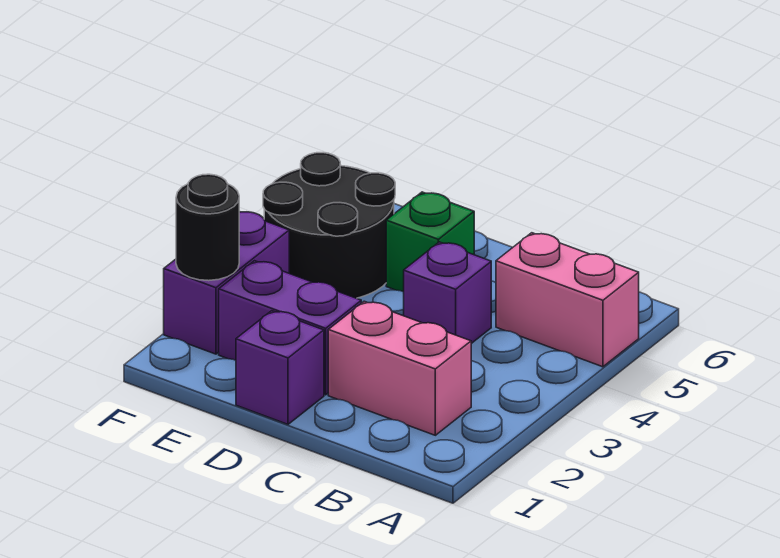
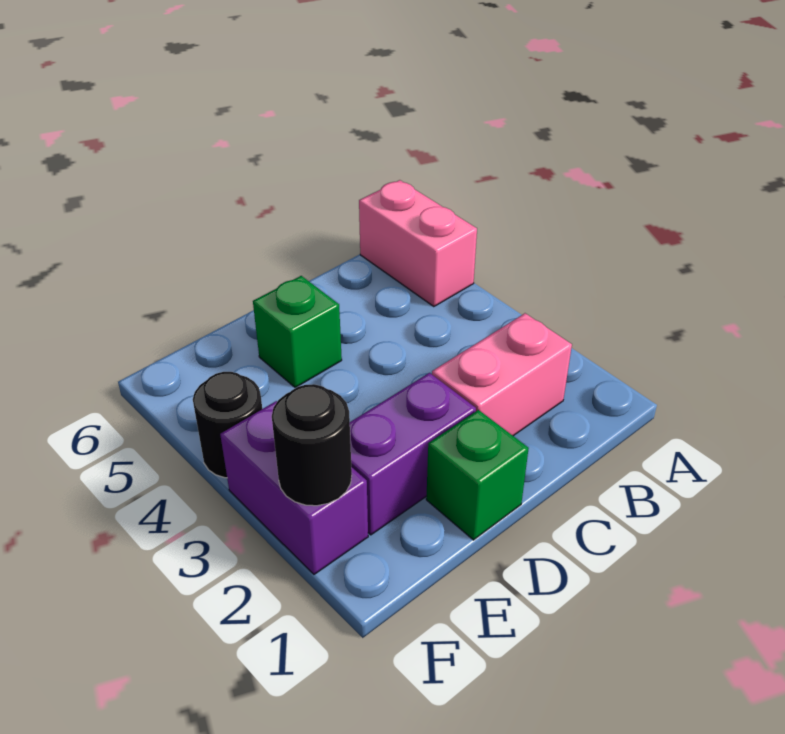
pink 1x2 brick [496,233,639,367] -> pink 1x2 brick turned to [359,180,477,307]
purple 1x1 brick [404,242,491,344] -> none
purple 1x1 brick [236,311,324,424] -> green 1x1 brick [426,410,529,540]
black 2x2 round brick [263,153,395,298] -> black 1x1 round brick [193,372,262,478]

